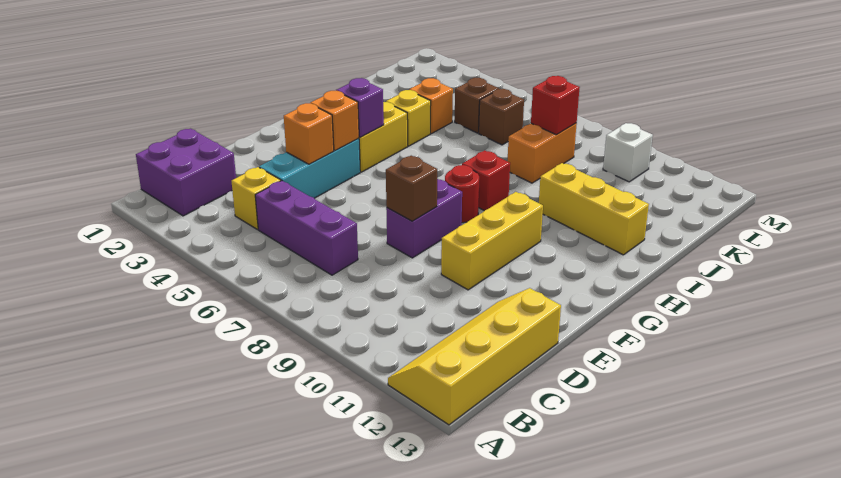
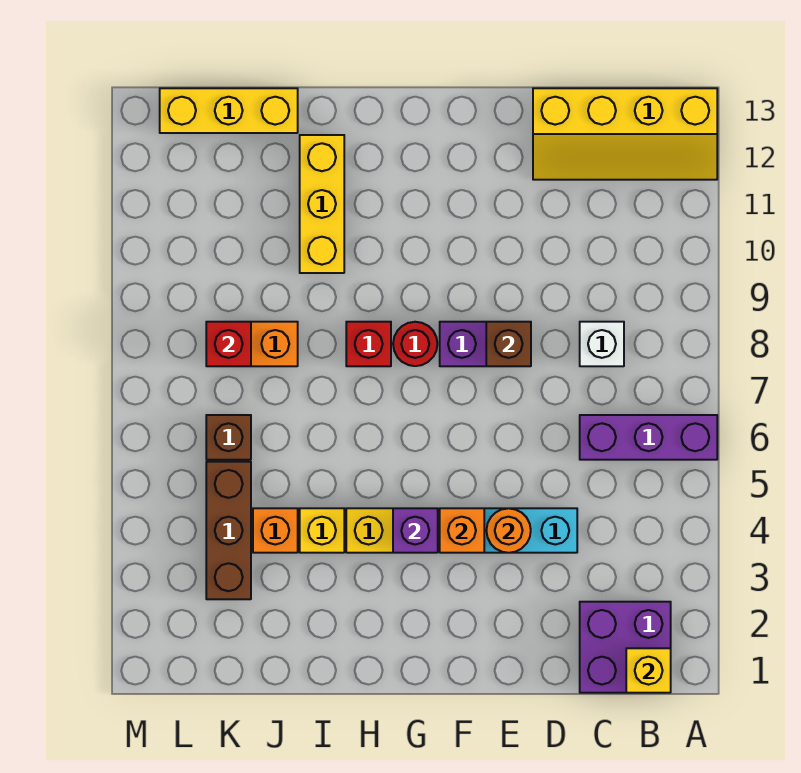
yellow 1x1 brick [232,167,281,229] -> yellow 1x1 brick moved to [626,648,671,693]
purple 1x3 brick [255,181,358,275] -> purple 1x3 brick turned to [580,415,717,460]
orange 1x1 brick [284,103,334,164] -> orange 1x1 round brick [486,508,531,553]
yellow 1x3 brick [441,192,543,290] -> yellow 1x3 brick moved to [160,88,298,133]
brown 1x1 brick [455,78,499,133] -> brown 1x3 brick [206,462,251,599]
white 1x1 brick [603,123,653,182] -> white 1x1 brick moved to [580,322,624,366]

